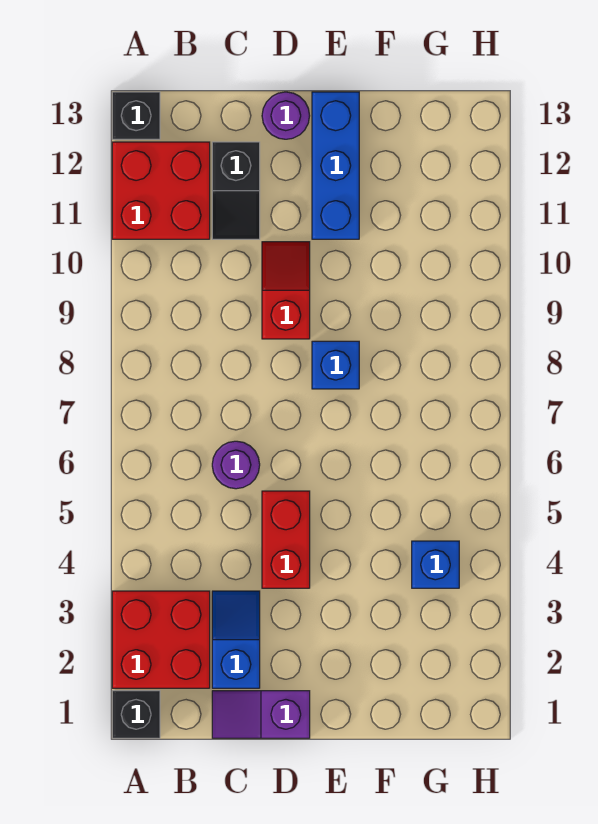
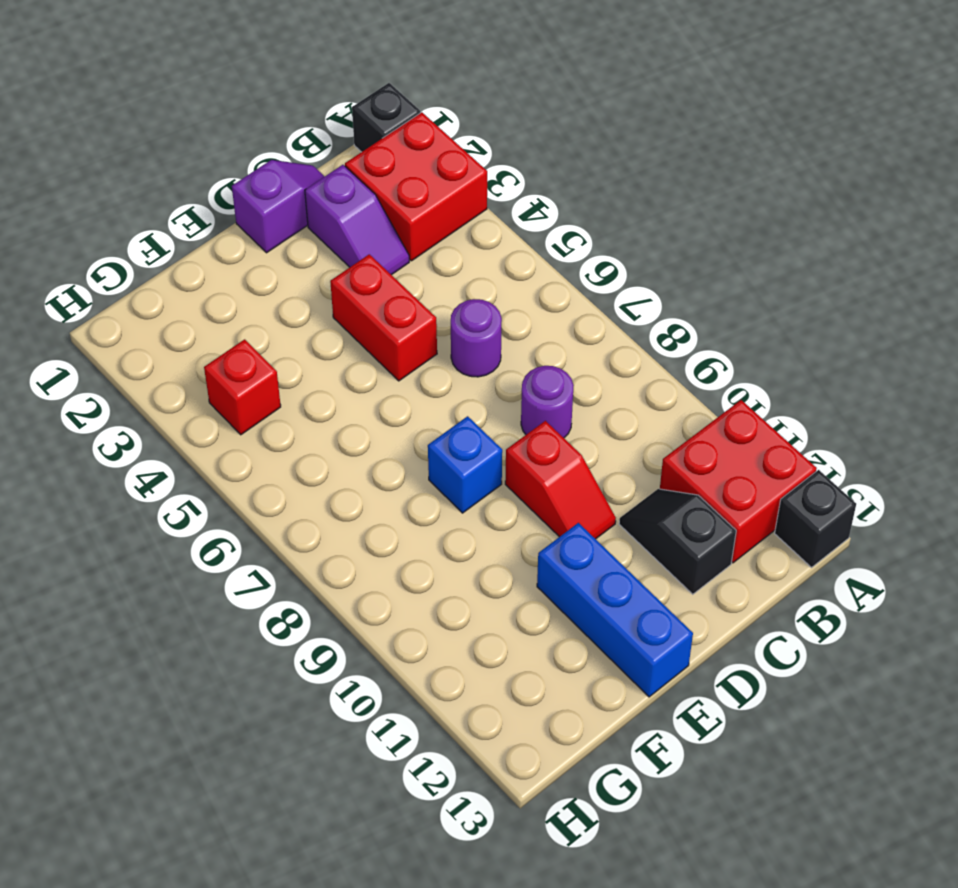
blue 1x2 slope [212,591,260,688] -> purple 1x2 slope [305,165,409,275]
purple 1x1 round brick [262,92,310,139] -> purple 1x1 round brick moved to [521,366,574,438]
blue 1x1 brick [412,541,459,588] -> red 1x1 brick [204,339,281,435]

